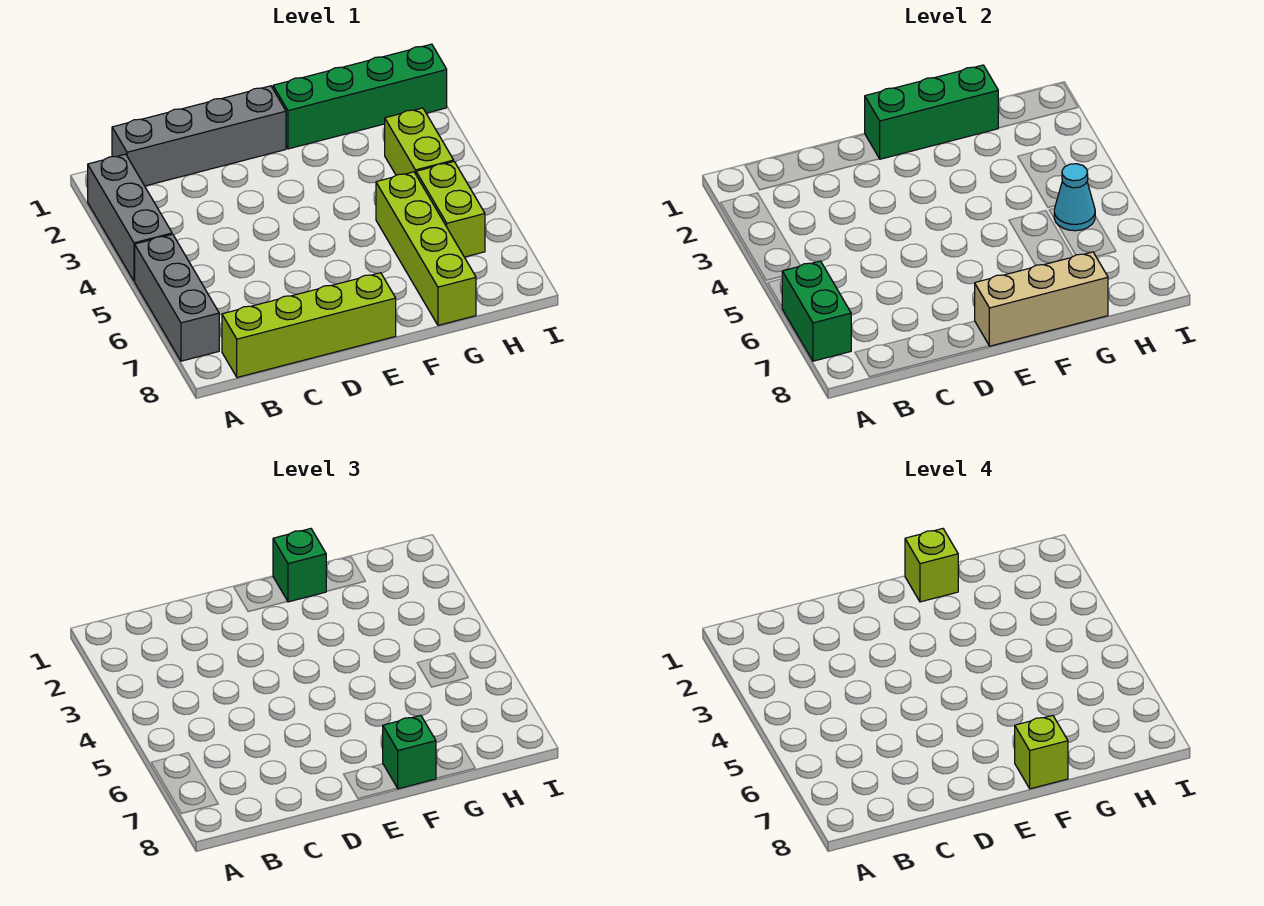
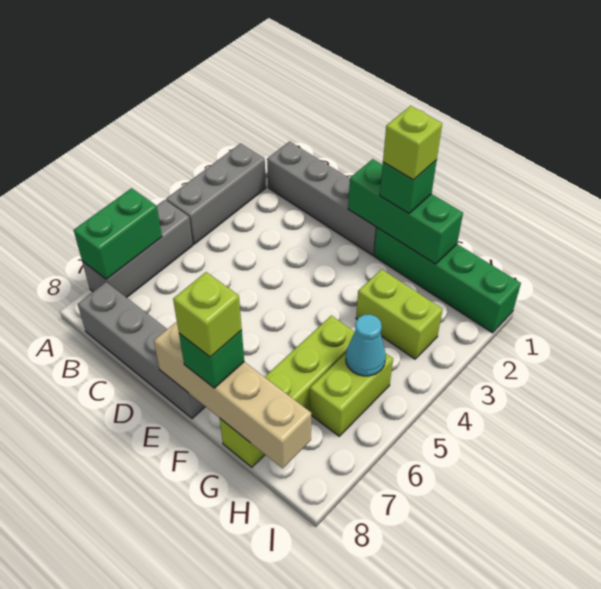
lime 1x4 brick [222,273,396,377] -> grey 1x4 brick [78,282,205,419]
tan 1x3 brick [975,252,1108,346] -> tan 1x4 brick [154,322,311,468]
lime 1x2 brick [385,108,454,175] -> lime 1x2 brick turned to [356,269,443,359]

